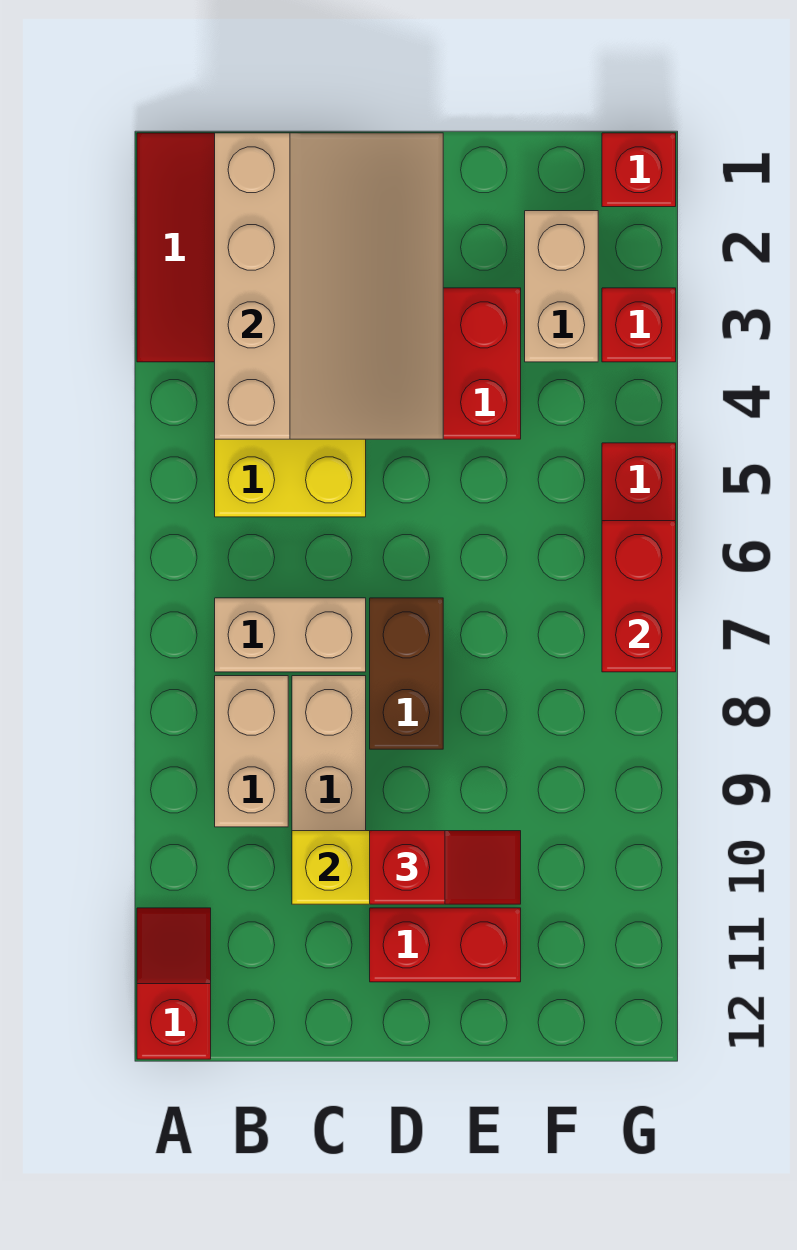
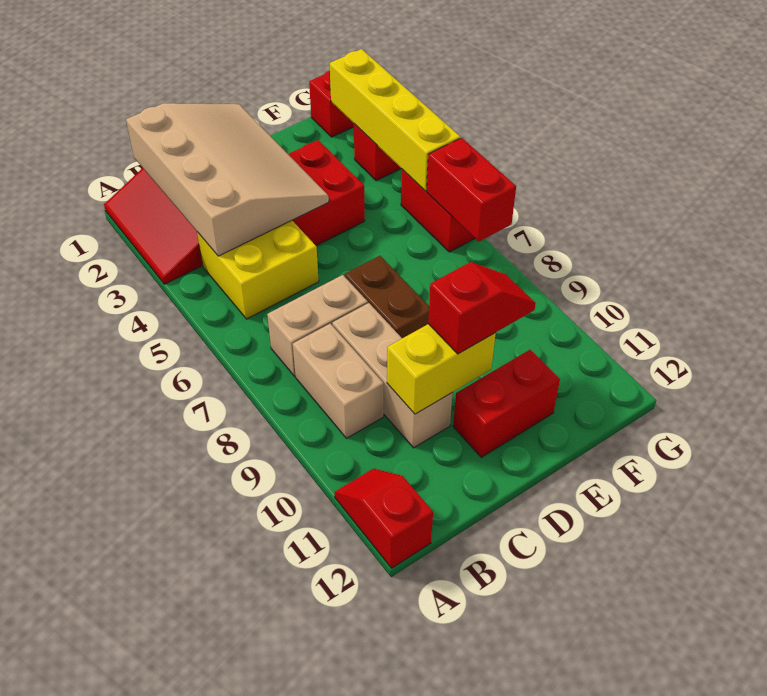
tan 1x2 brick [525,211,598,362] -> none
none -> yellow 1x4 brick [330,49,460,191]

